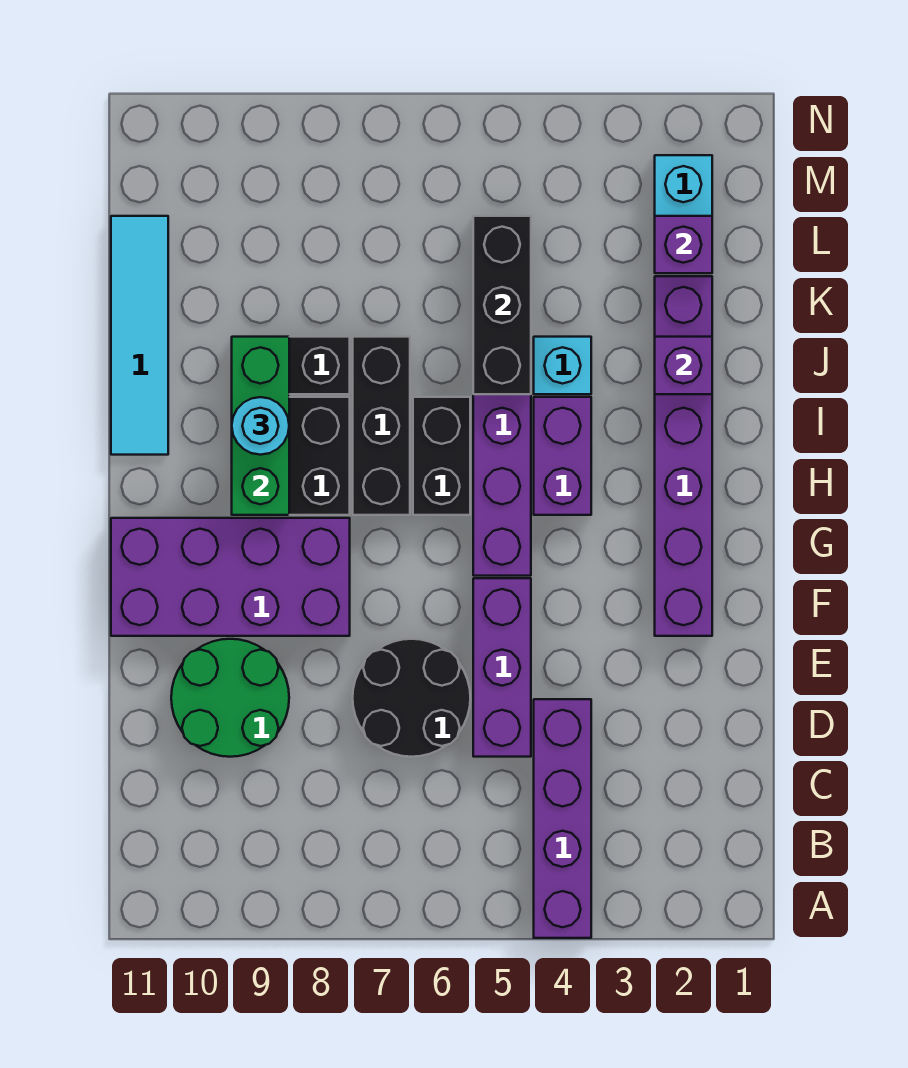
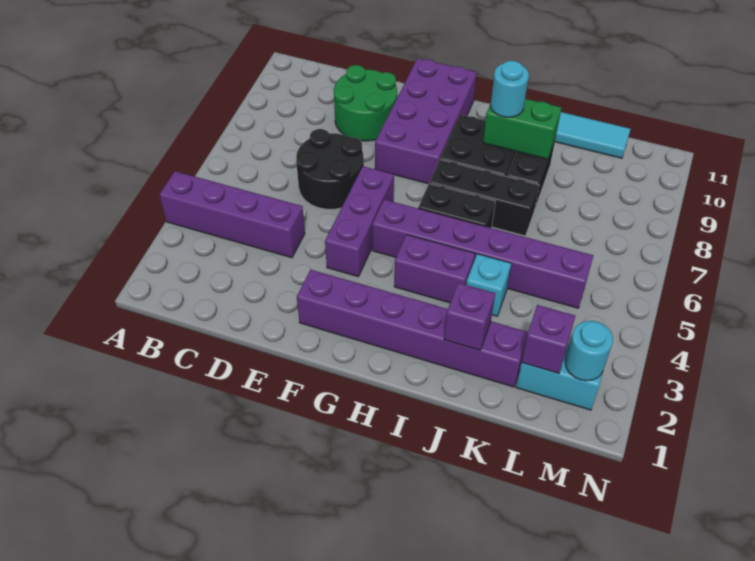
purple 1x3 brick [473,578,531,757] -> purple 1x3 brick turned to [325,166,394,277]
green 1x3 brick [232,337,289,515] -> green 1x2 brick [483,99,561,159]
black 1x3 brick [473,216,531,394] -> none
none -> cyan 1x1 round brick [565,321,613,381]

